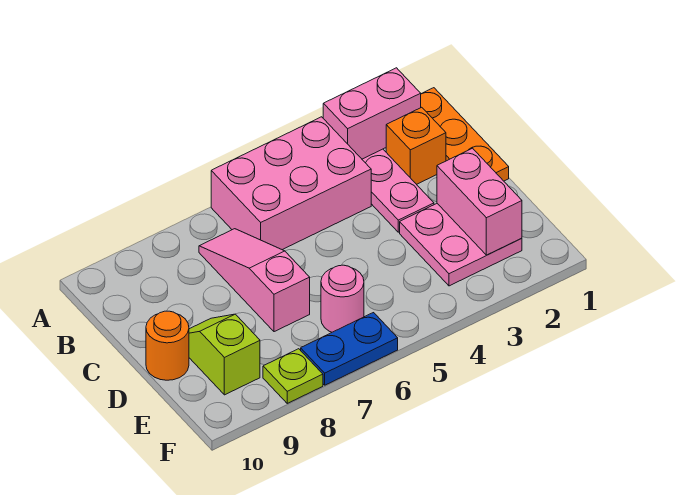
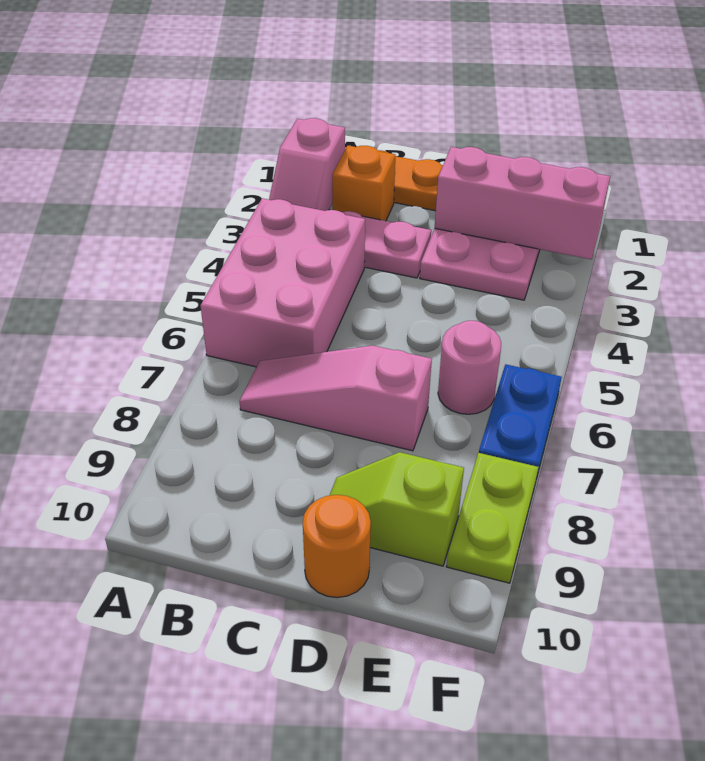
pink 1x2 brick [323,68,421,159] -> pink 1x2 slope [269,118,345,211]
pink 1x2 brick [437,148,522,255] -> pink 1x3 brick [435,147,610,260]
lime 1x1 plate [263,349,323,403] -> lime 1x2 plate [446,453,539,583]

